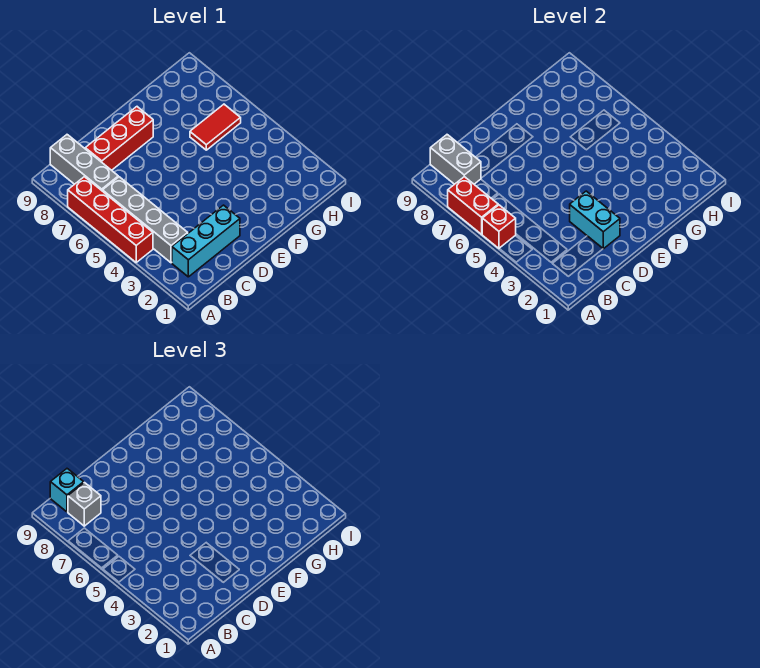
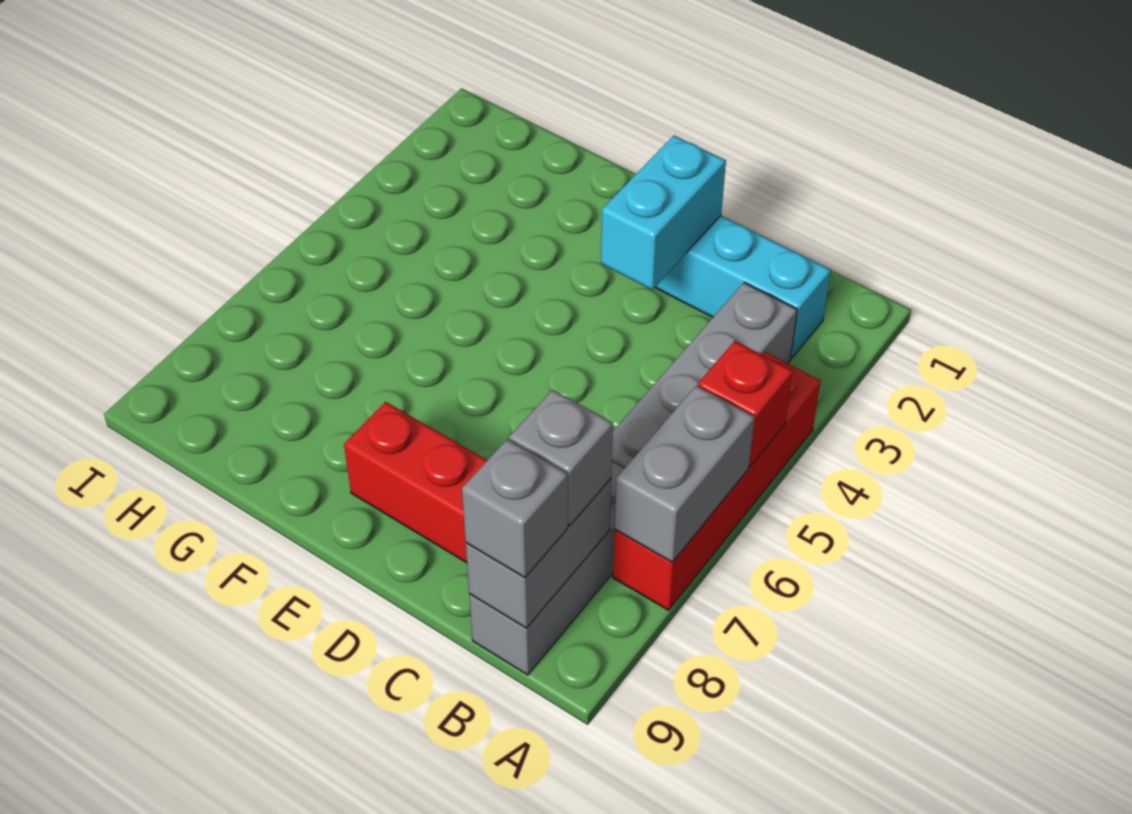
red 1x2 brick [448,177,498,234] -> grey 1x2 brick [615,386,755,562]
cyan 1x1 brick [50,469,84,512] -> grey 1x1 brick [462,439,568,578]
red 1x2 tile [190,104,241,150] -> none

